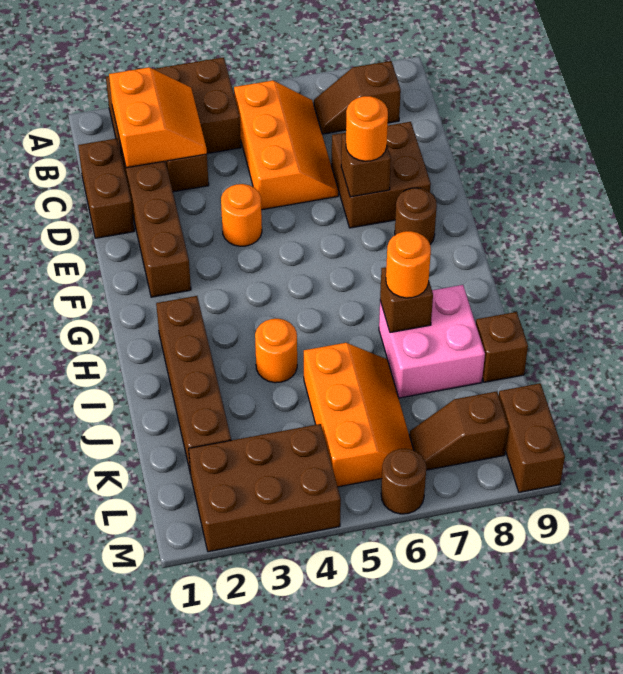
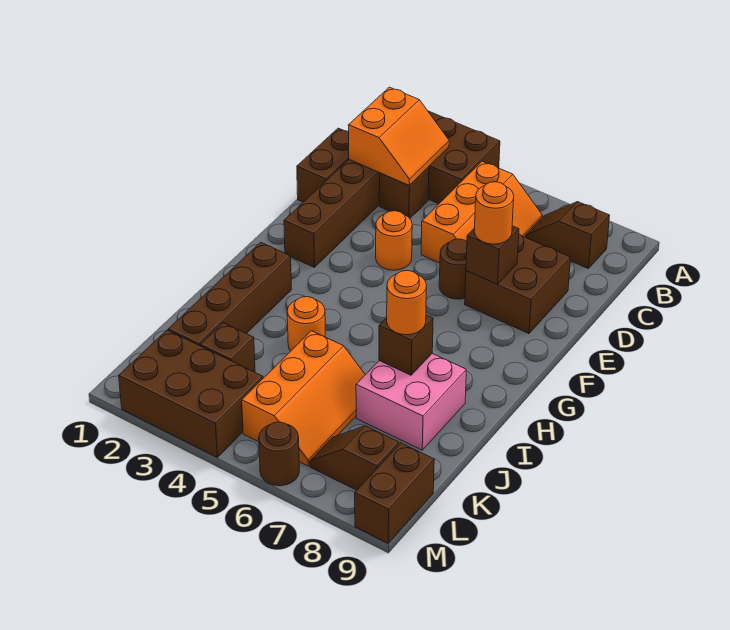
brown 1x1 round brick [395,188,437,244] -> brown 1x1 round brick moved to [439,239,467,299]
brown 1x1 brick [476,312,528,382] -> brown 1x1 brick moved to [200,323,255,372]

